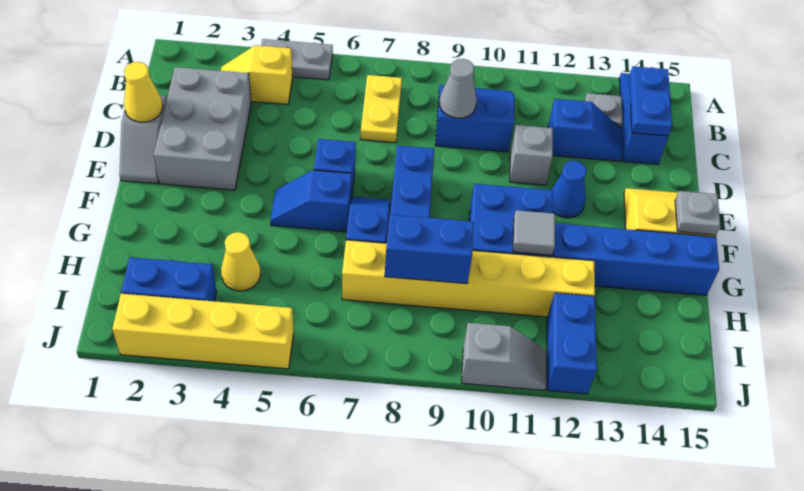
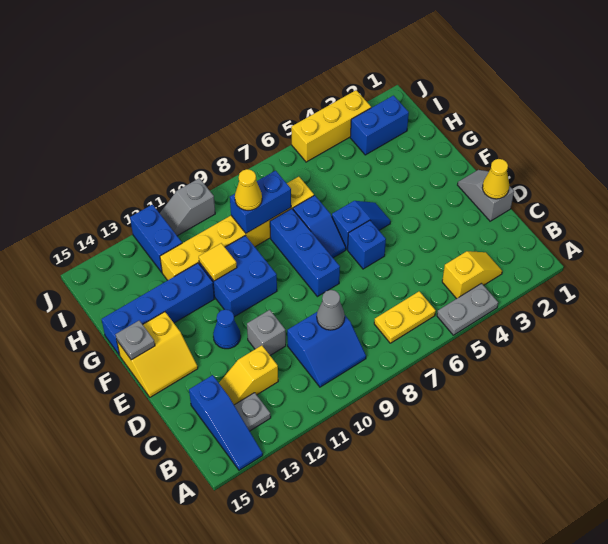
yellow 1x2 plate [360,75,402,143] -> yellow 1x2 plate turned to [374,291,436,343]
blue 1x2 plate [629,66,672,136] -> none
grey 2x3 brick [154,67,251,190] -> none
blue 1x2 slope [548,99,623,161] -> yellow 1x2 slope [219,345,278,405]
grey 1x1 tile [513,210,555,255] -> yellow 1x1 tile [199,243,237,281]
yellow 1x1 cone [221,232,261,291] -> yellow 1x1 cone moved to [235,169,262,211]
yellow 1x4 brick [112,294,294,369] -> yellow 1x3 brick [291,90,371,162]

